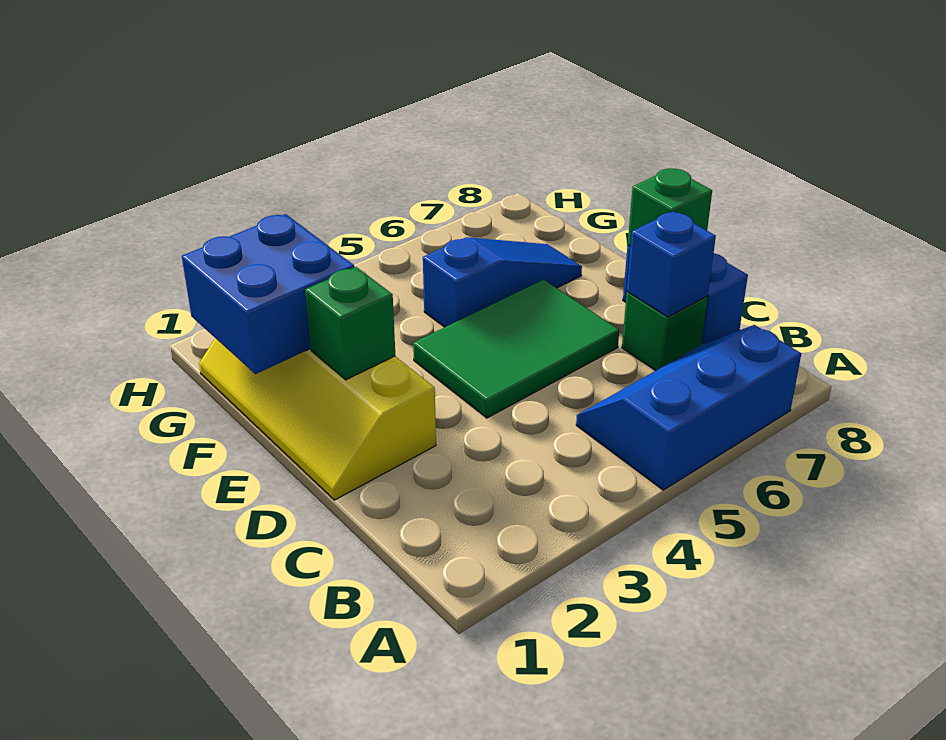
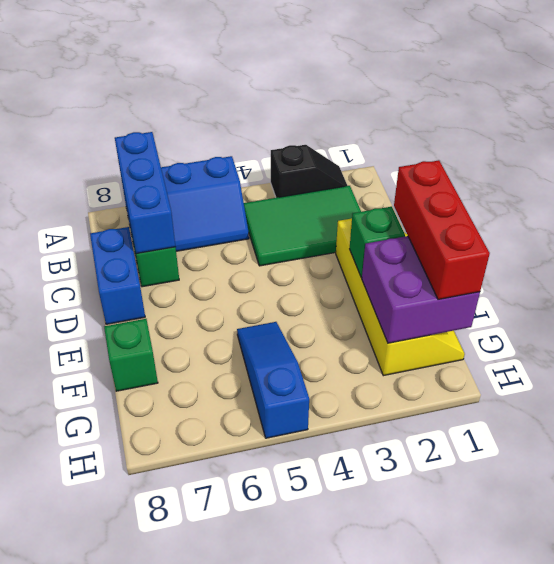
none -> black 1x2 slope [271,145,348,198]
blue 1x1 brick [627,212,716,317] -> blue 1x3 brick [115,132,175,254]
green 2x3 tile [413,280,619,418] -> green 2x3 tile moved to [244,186,361,266]
green 1x1 brick [628,168,712,247] -> green 1x1 brick moved to [104,319,158,391]
none -> red 1x3 brick [394,160,490,299]
blue 2x2 brick [182,214,355,374] -> purple 2x2 brick [362,236,480,343]
blue 1x3 slope [423,237,582,327] -> blue 1x3 slope turned to [237,322,309,438]

